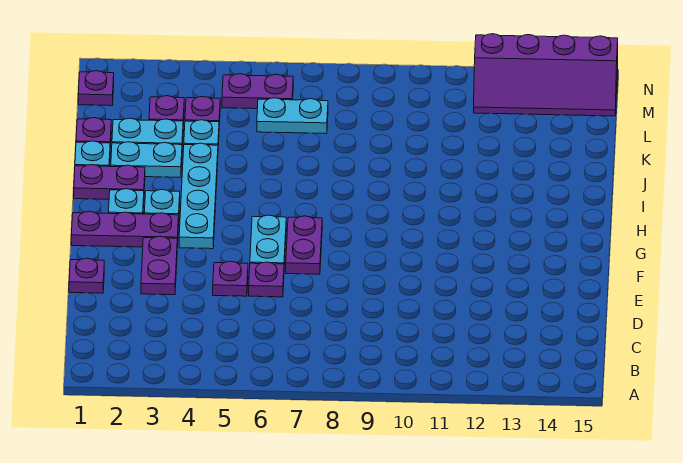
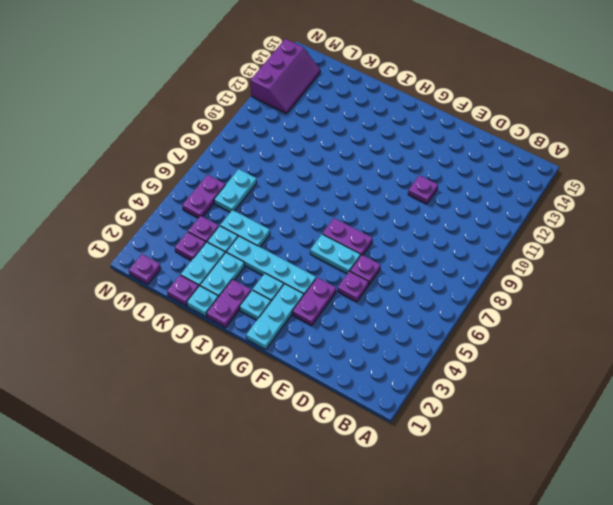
purple 1x1 plate [69,258,104,293] -> purple 1x1 plate moved to [408,175,438,204]
purple 1x2 plate [141,236,177,295] -> purple 1x2 plate turned to [292,278,336,325]
purple 1x3 plate [71,211,179,247] -> cyan 1x3 plate [246,284,304,350]
none -> cyan 1x2 plate [220,210,270,247]
purple 2x4 slope [474,34,618,116] -> purple 2x3 slope [251,39,320,114]

